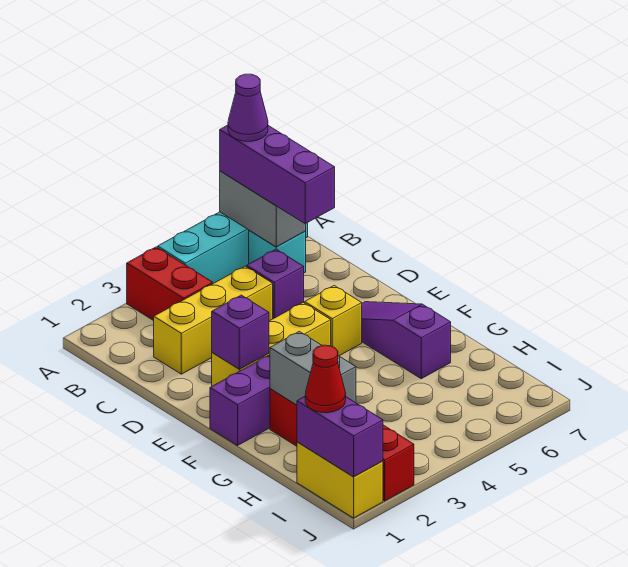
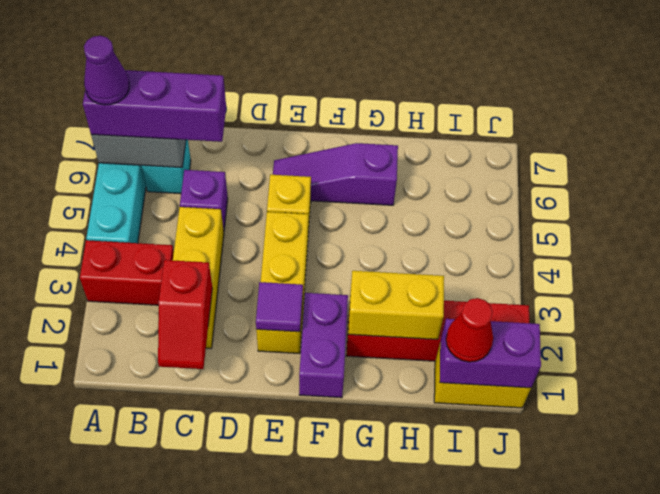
none -> red 1x2 slope [158,260,212,369]
purple 1x1 brick [212,295,269,369] -> purple 1x1 tile [256,282,303,332]
grey 1x2 brick [270,331,356,405] -> yellow 1x2 brick [348,271,444,340]

